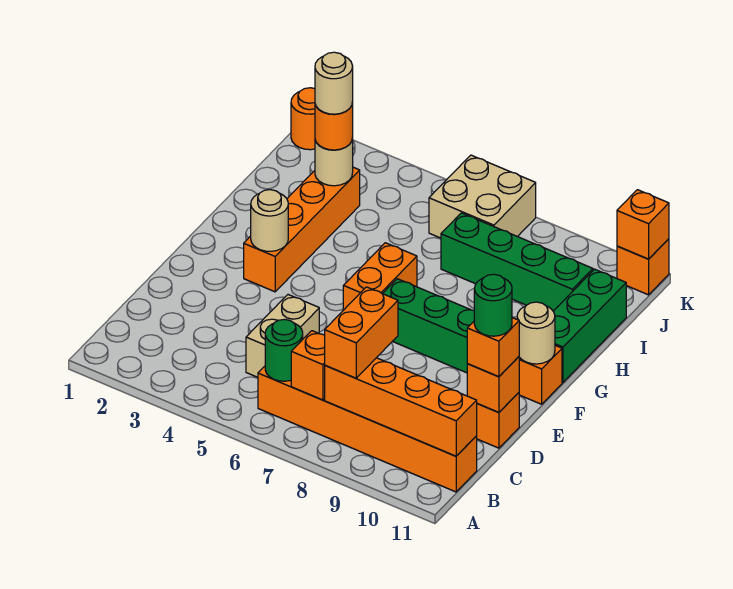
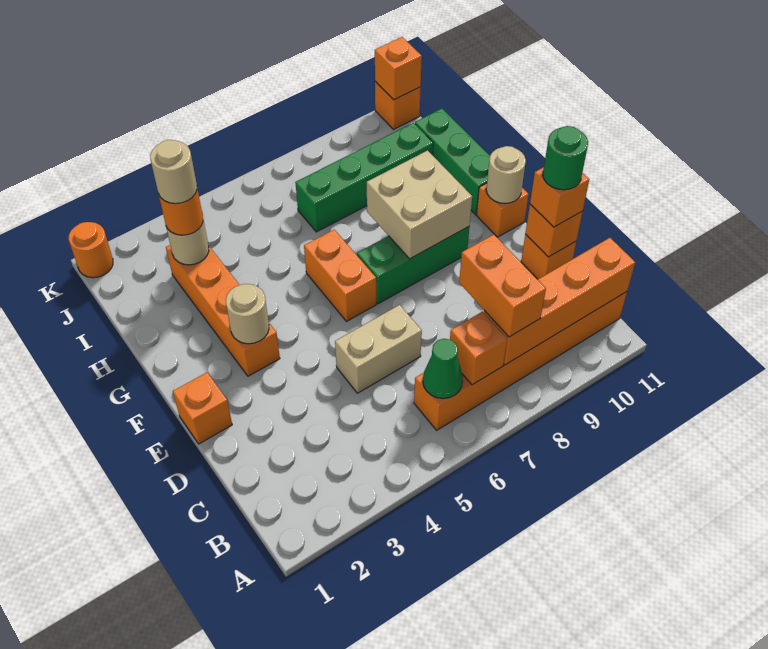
green 1x1 round brick [265,319,303,381] -> green 1x1 cone [423,339,463,399]
tan 1x2 brick [246,295,319,377] -> tan 1x2 brick turned to [335,305,422,393]
none -> orange 1x1 brick [173,373,232,444]
tan 2x2 brick [429,155,536,238] -> tan 2x2 brick moved to [367,150,472,259]

